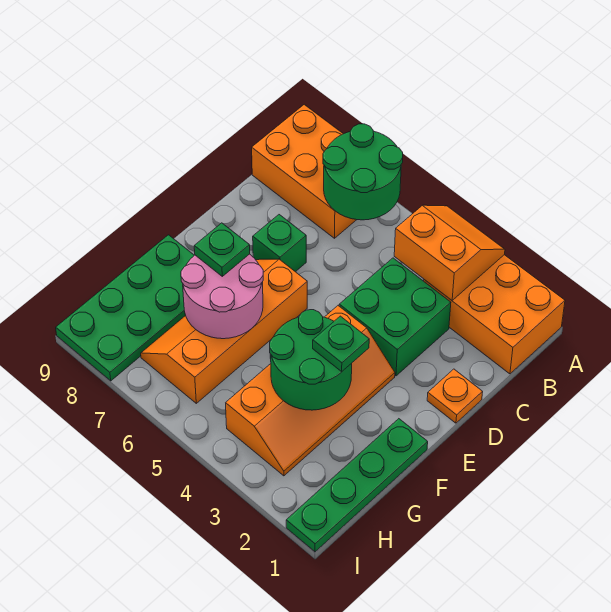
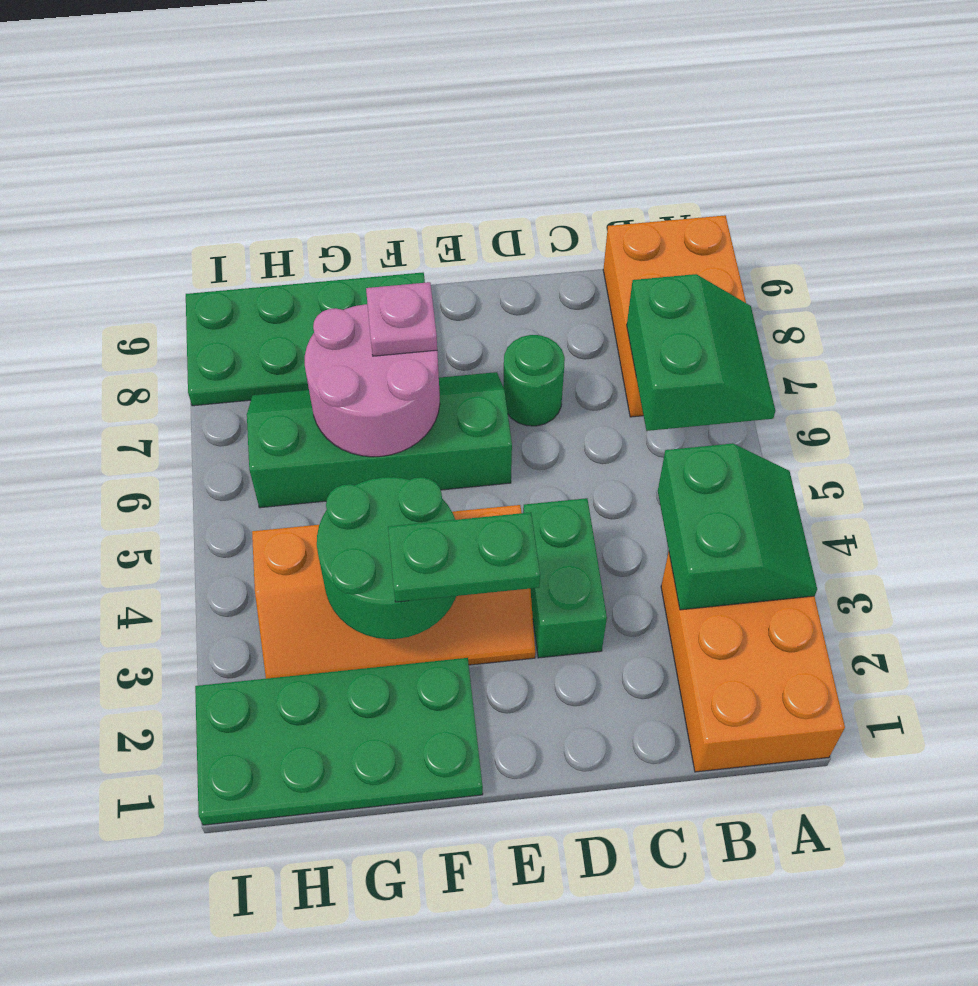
orange 2x2 slope [394,205,505,300] -> green 2x2 slope [658,443,817,610]
green 2x2 round brick [323,124,403,220] -> green 2x2 slope [627,274,775,431]
green 2x2 brick [339,258,451,376] -> green 1x2 brick [523,498,607,658]
orange 1x1 plate [427,369,483,423] -> none
green 1x1 brick [253,215,306,272] -> green 1x1 round brick [503,335,565,426]
orange 2x4 slope [141,259,307,403] -> green 2x4 slope [247,372,512,508]
green 1x4 plate [286,419,428,552] -> green 2x4 plate [195,658,483,825]
green 1x1 plate [313,316,369,371] -> green 1x2 plate [388,512,540,602]
green 1x1 plate [194,223,250,276] -> pink 1x1 plate [366,282,437,356]

